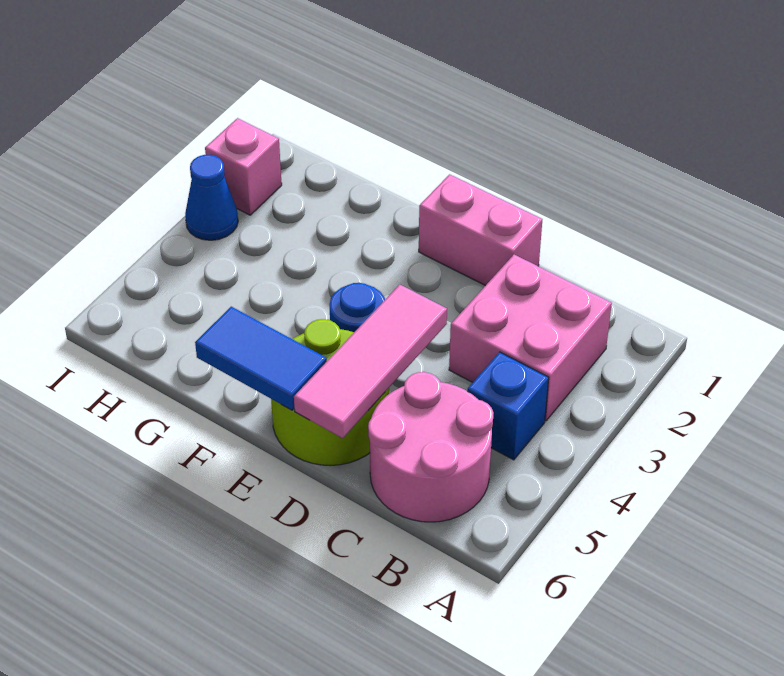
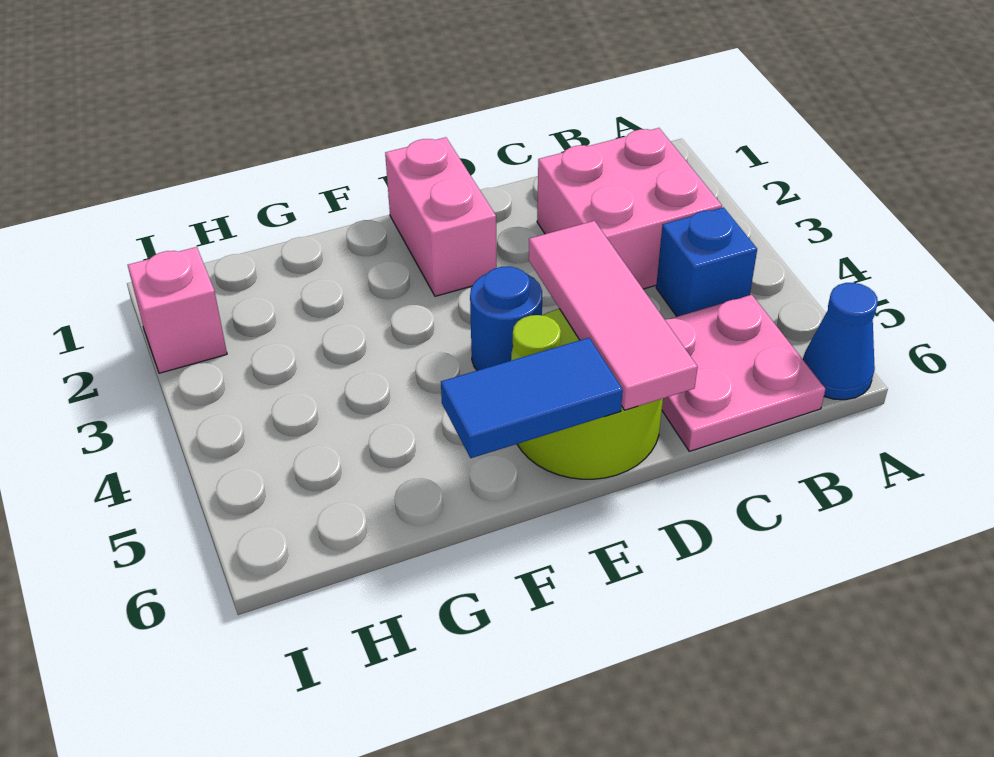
pink 2x2 round brick [368,372,493,522] -> pink 2x2 plate [662,295,825,451]
pink 1x2 brick [419,174,542,286] -> pink 1x2 brick turned to [385,137,497,296]
blue 1x1 cone [185,155,238,240] -> blue 1x1 cone moved to [803,283,878,400]

